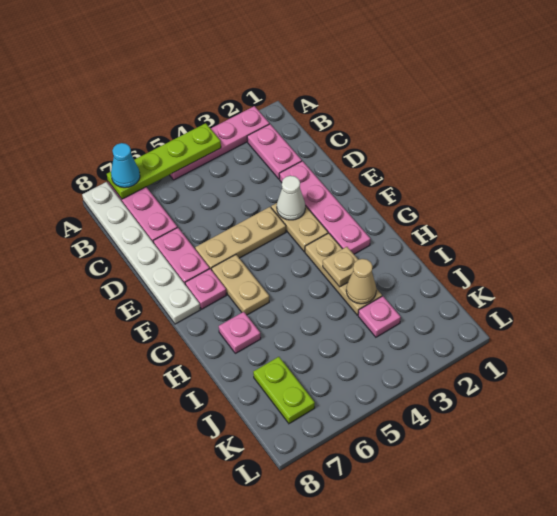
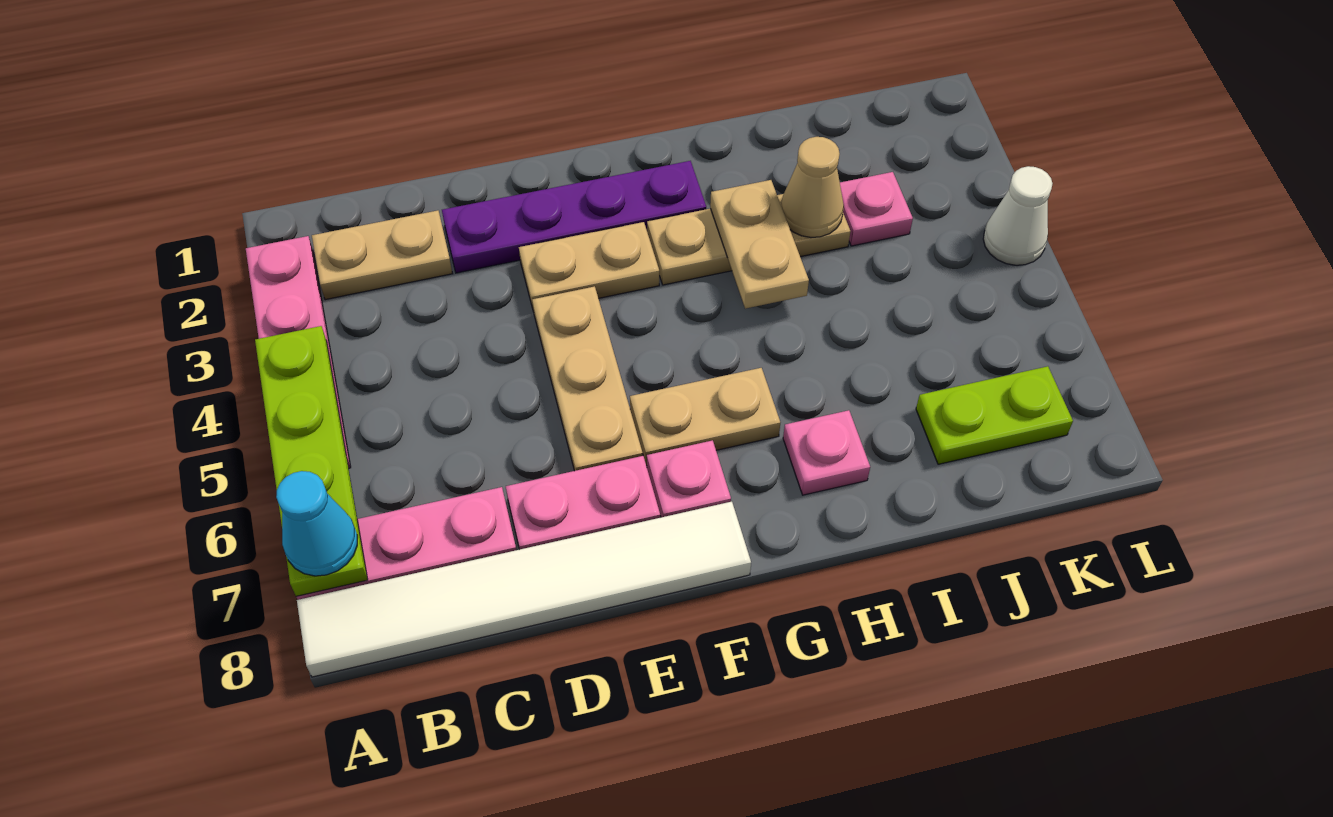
white 1x6 plate [82,182,200,324] -> white 1x6 tile [297,502,751,677]
pink 1x2 plate [247,124,302,179] -> tan 1x2 plate [312,210,453,300]
pink 1x4 plate [279,161,370,254] -> purple 1x4 plate [442,161,706,273]
white 1x1 cone [277,176,305,220] -> white 1x1 cone moved to [983,166,1053,265]
tan 1x1 plate [323,247,358,287] -> tan 1x2 plate [710,180,809,309]

